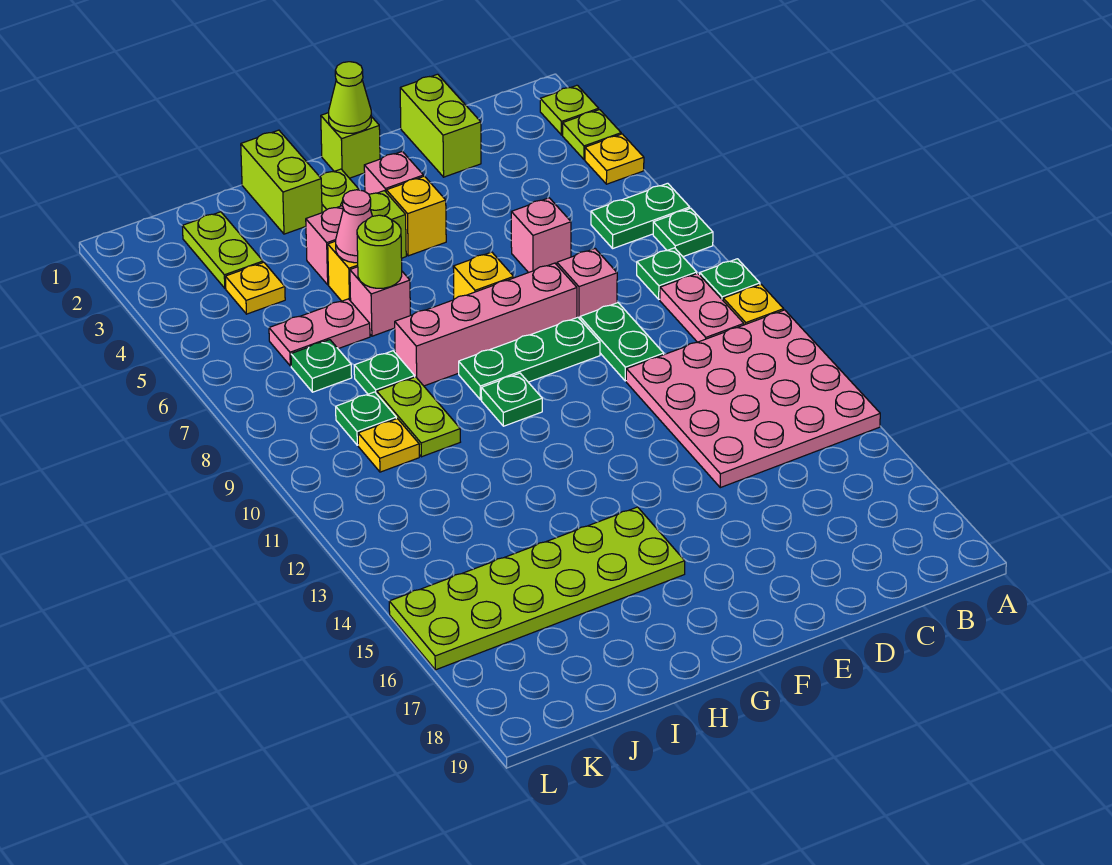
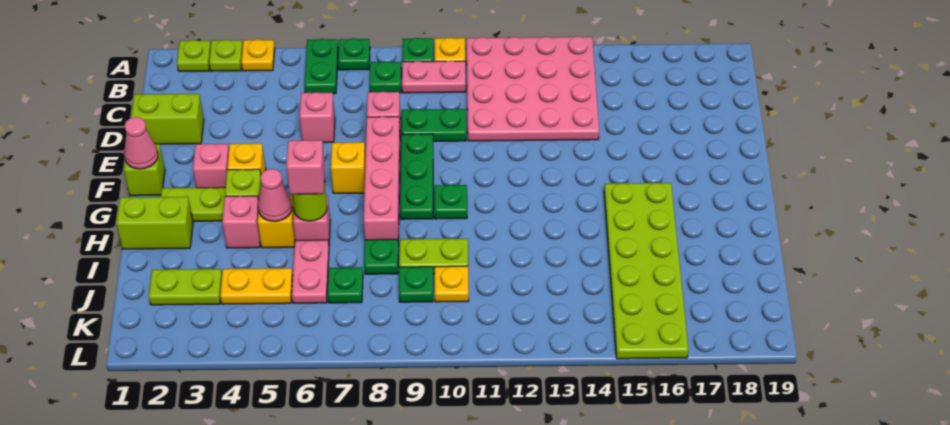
lime 1x1 cone [329,62,371,133] -> pink 1x1 cone [124,117,158,169]
none -> pink 1x1 brick [286,140,325,194]
yellow 1x1 plate [225,262,285,314] -> yellow 1x2 plate [220,268,293,304]

